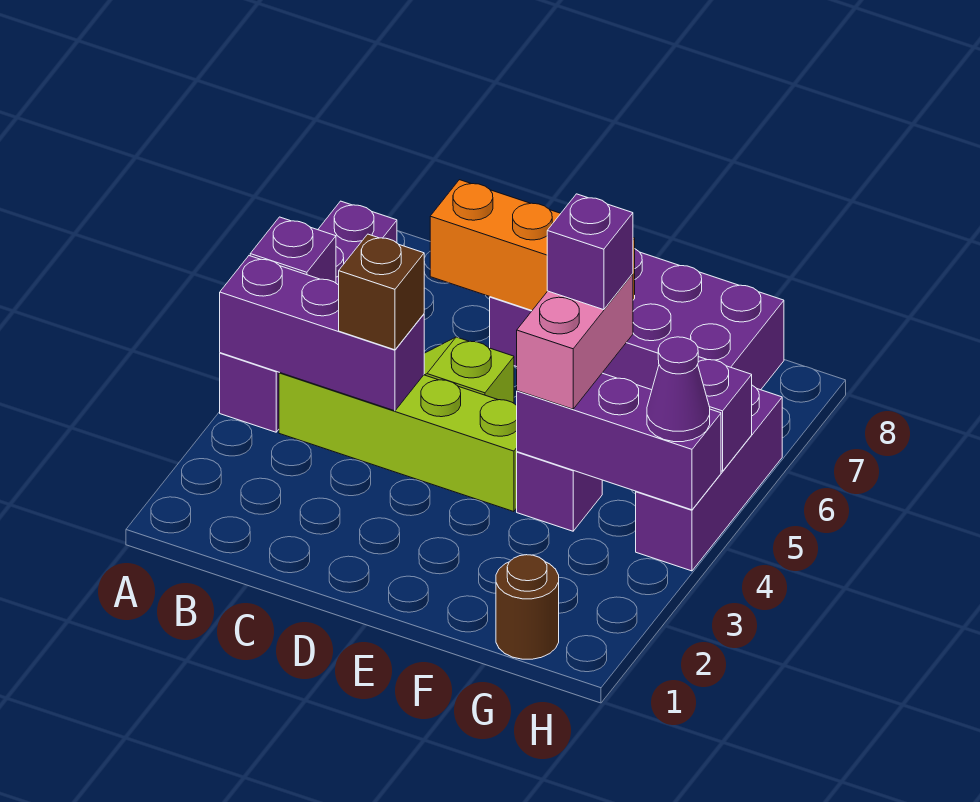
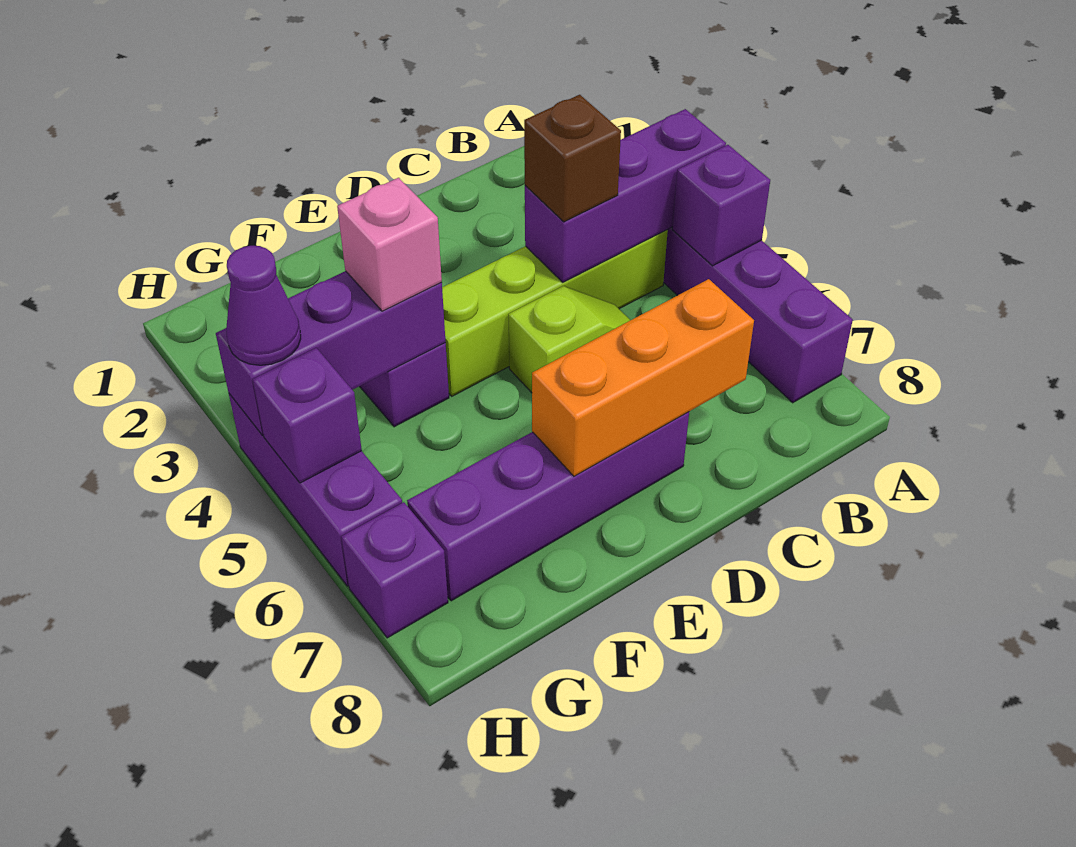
purple 2x4 brick [490,249,784,390] -> purple 1x4 brick [407,412,689,601]
pink 1x2 brick [517,274,633,409] -> pink 1x1 brick [337,178,442,311]
purple 1x1 brick [547,194,633,310] -> purple 1x1 brick moved to [341,502,448,638]
brown 1x1 round brick [496,555,559,659] -> none

